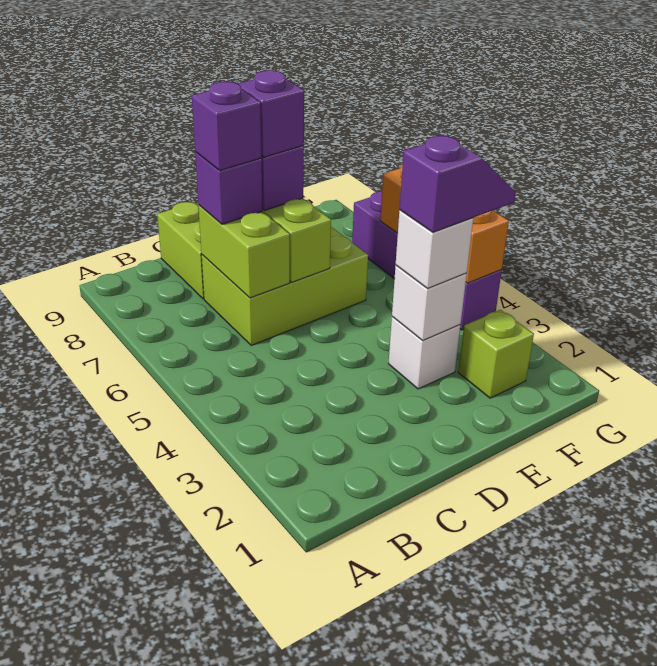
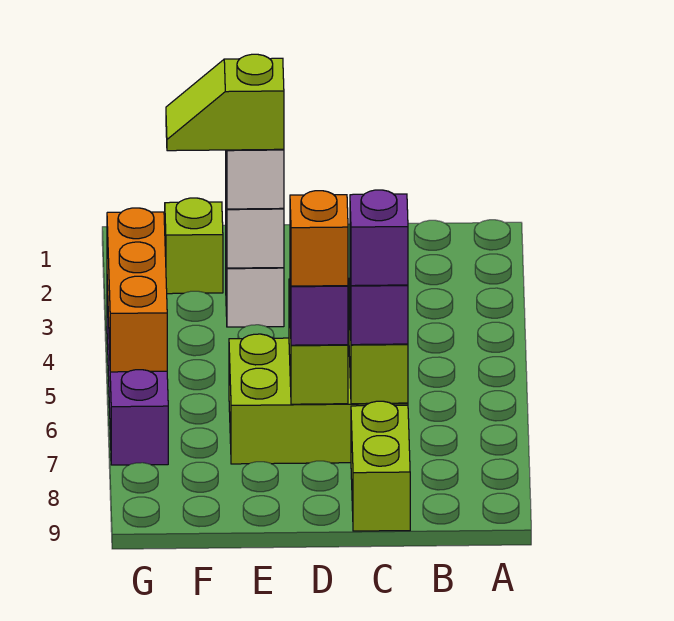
purple 1x1 brick [238,70,304,158] -> orange 1x1 brick [290,191,348,286]
purple 1x2 slope [399,136,516,232] -> lime 1x2 slope [166,54,284,151]

